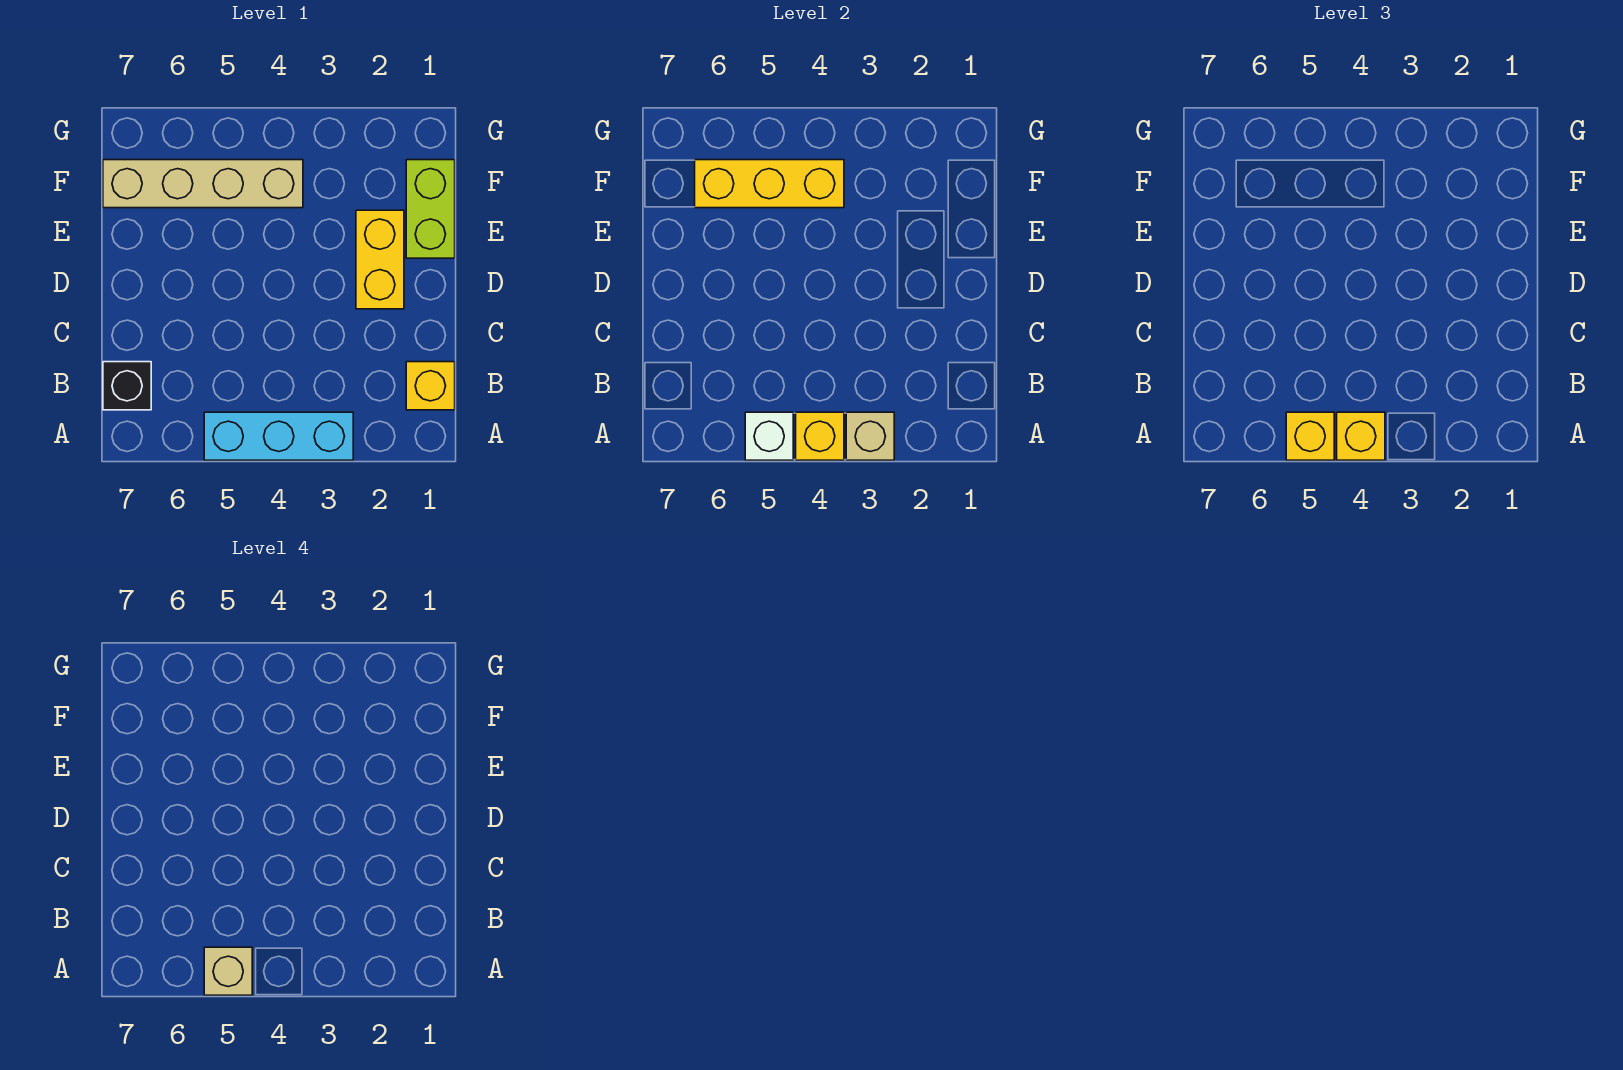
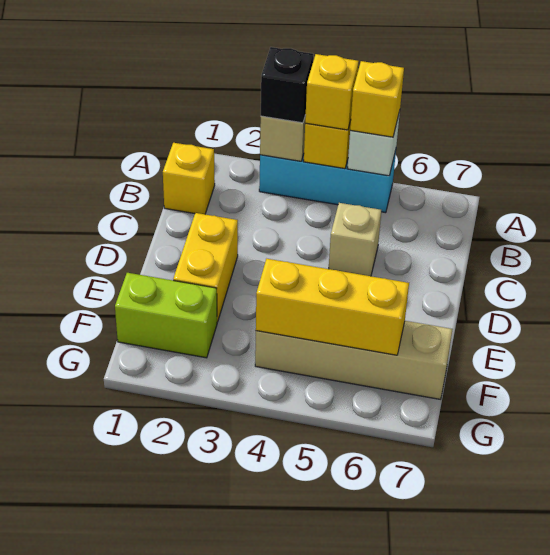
tan 1x1 brick [204,947,252,995] -> tan 1x1 brick moved to [329,203,381,276]
black 1x1 brick [103,362,151,410] -> black 1x1 brick moved to [261,47,313,123]
lime 1x2 brick [406,160,455,258] -> lime 1x2 brick turned to [115,273,217,358]

